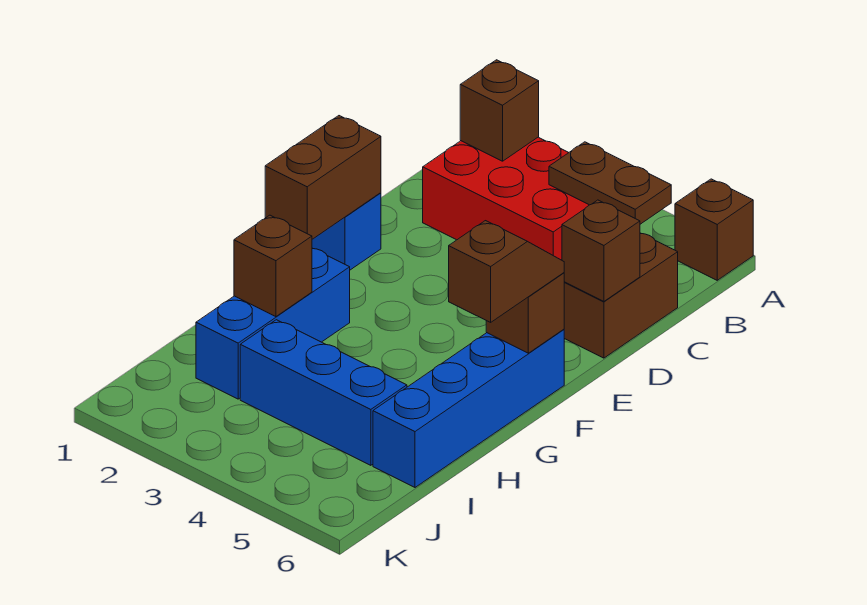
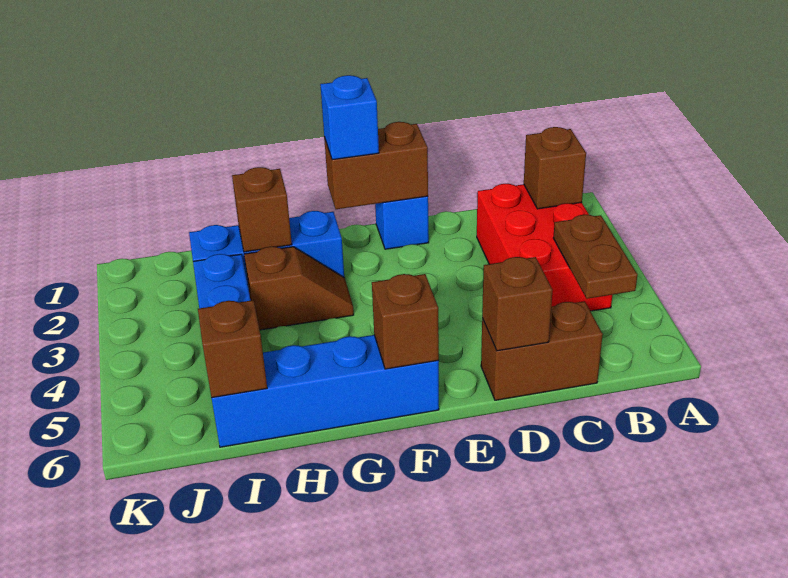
brown 1x1 brick [675,179,753,280] -> brown 1x1 brick moved to [198,300,267,398]
none -> blue 1x1 brick [320,75,379,160]
brown 1x2 slope [449,221,564,322] -> brown 1x2 slope moved to [244,247,354,330]

